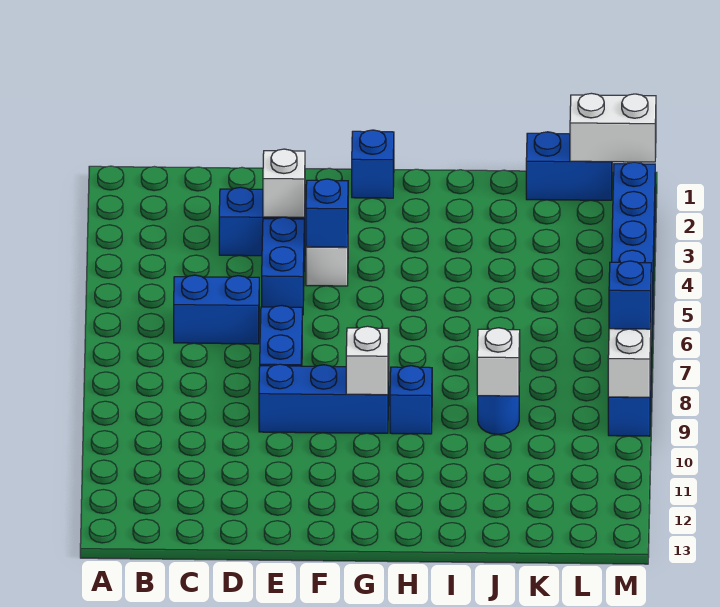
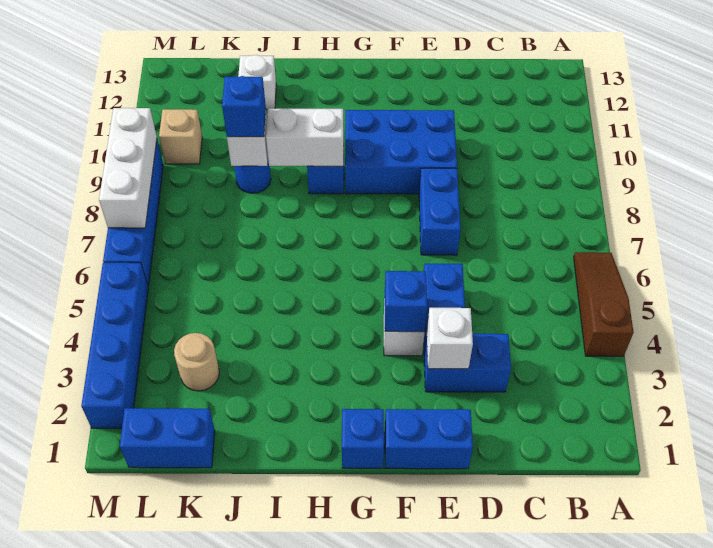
none -> brown 1x3 slope [574,252,634,356]
blue 1x2 brick [174,275,259,344] -> blue 1x2 brick moved to [385,409,473,469]
blue 1x3 brick [259,364,389,433] -> blue 2x3 brick [345,110,457,194]
white 1x1 brick [346,326,389,395] -> white 1x1 brick moved to [238,55,276,109]
none -> tan 1x1 round brick [174,333,219,391]
white 1x2 brick [570,93,656,162] -> white 1x2 brick moved to [266,108,344,166]
none -> tan 1x1 brick [159,109,202,164]
blue 1x1 brick [609,261,651,329] -> blue 1x1 brick moved to [222,76,266,137]

